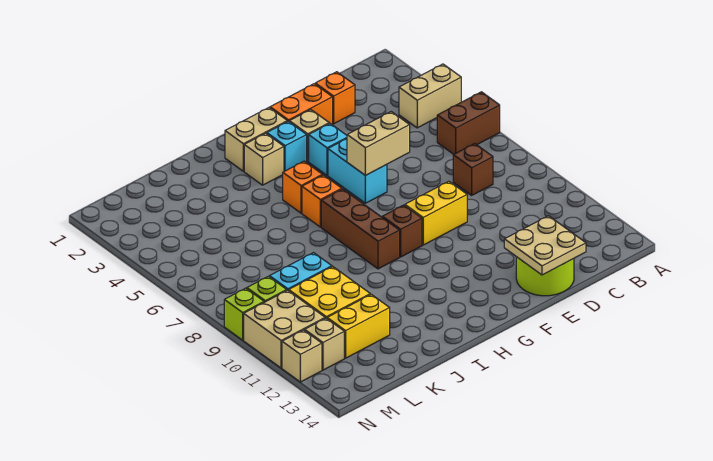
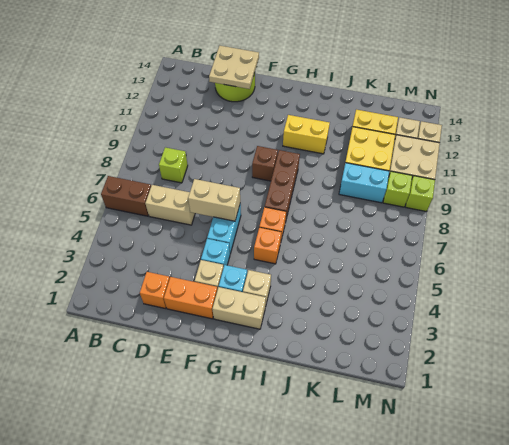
tan 1x2 brick [399,64,461,128] -> tan 1x2 brick moved to [145,185,195,225]
brown 1x1 brick [453,144,493,195] -> lime 1x1 brick [159,147,188,183]
yellow 1x2 brick [405,181,467,245] -> yellow 1x2 brick moved to [283,115,330,154]

